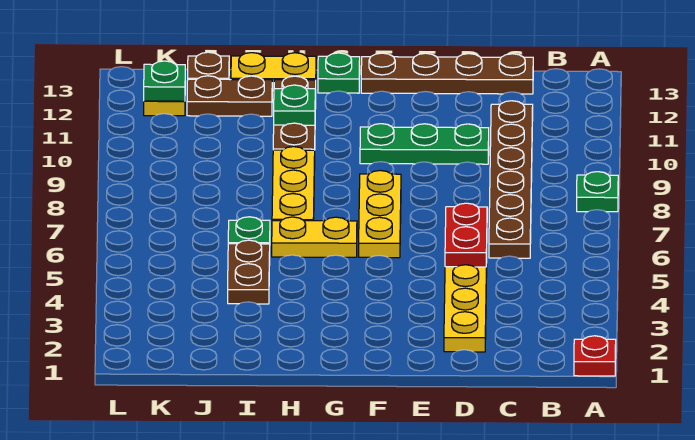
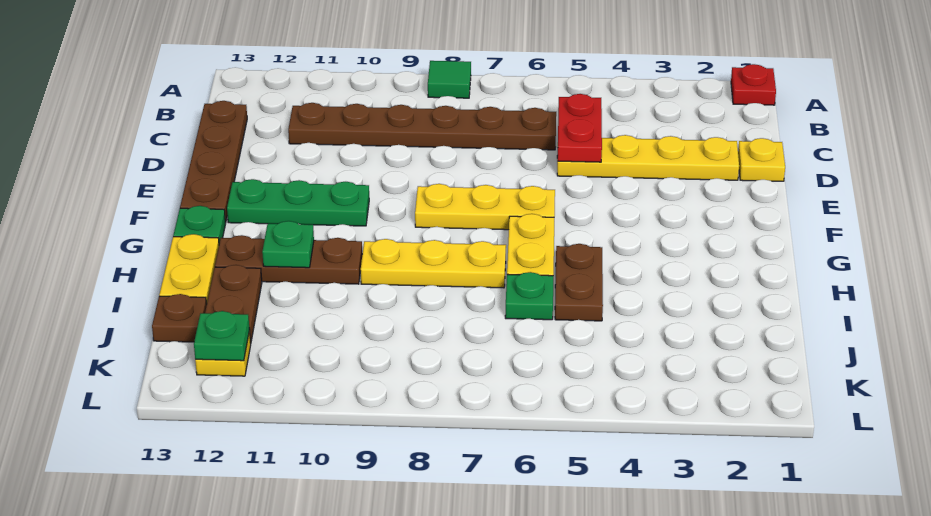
green 1x1 plate [577,172,618,212] -> green 1x1 tile [428,61,471,98]
none -> yellow 1x1 plate [738,138,785,181]
red 1x2 plate [445,203,487,267] -> red 1x2 plate turned to [558,94,602,162]
green 1x3 plate [360,124,489,164] -> green 1x3 plate turned to [227,179,369,226]
brown 1x2 plate [228,240,270,304] -> brown 1x2 plate turned to [555,244,603,321]

